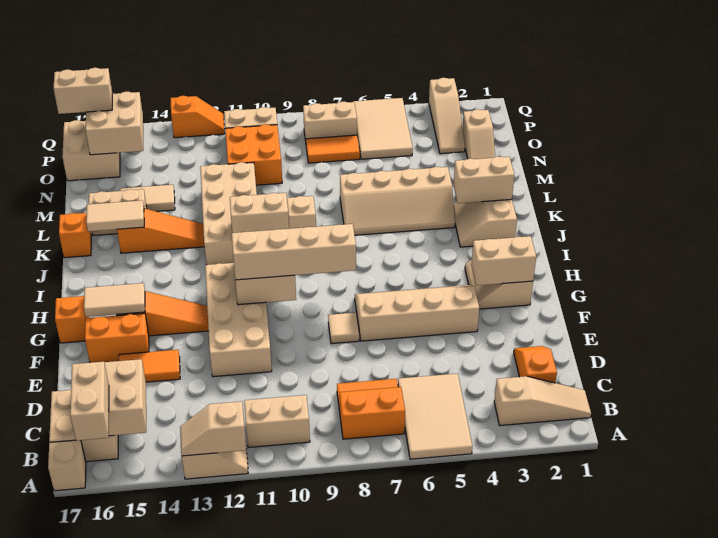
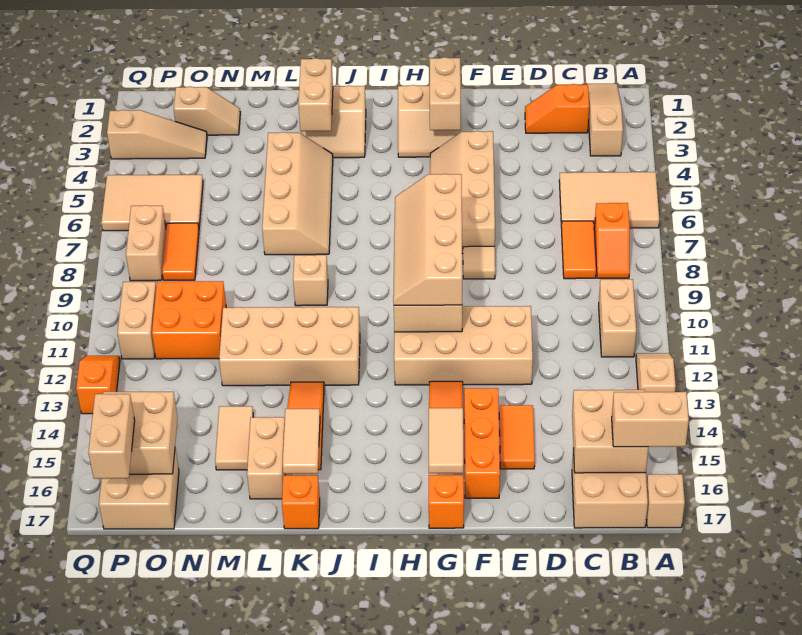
tan 1x2 slope [180,401,246,456] -> none
orange 1x2 brick [340,387,405,439] -> orange 1x2 slope [594,203,630,278]
orange 1x2 brick [85,313,149,363] -> orange 1x3 brick [464,388,500,498]
tan 1x2 brick [230,193,289,233] -> none

